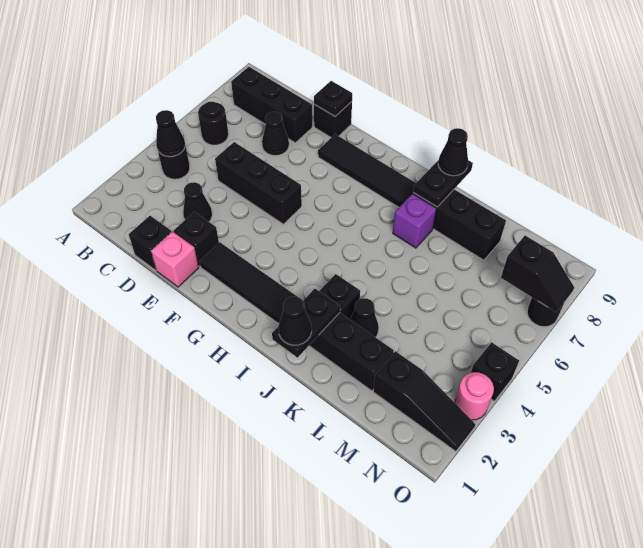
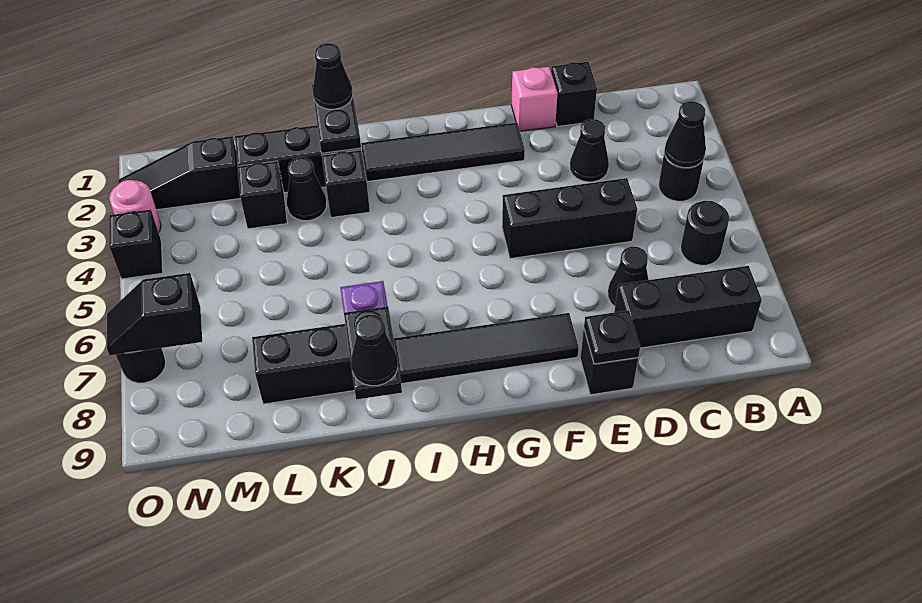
black 1x1 brick [174,212,219,267] -> black 1x1 brick moved to [238,161,287,229]

